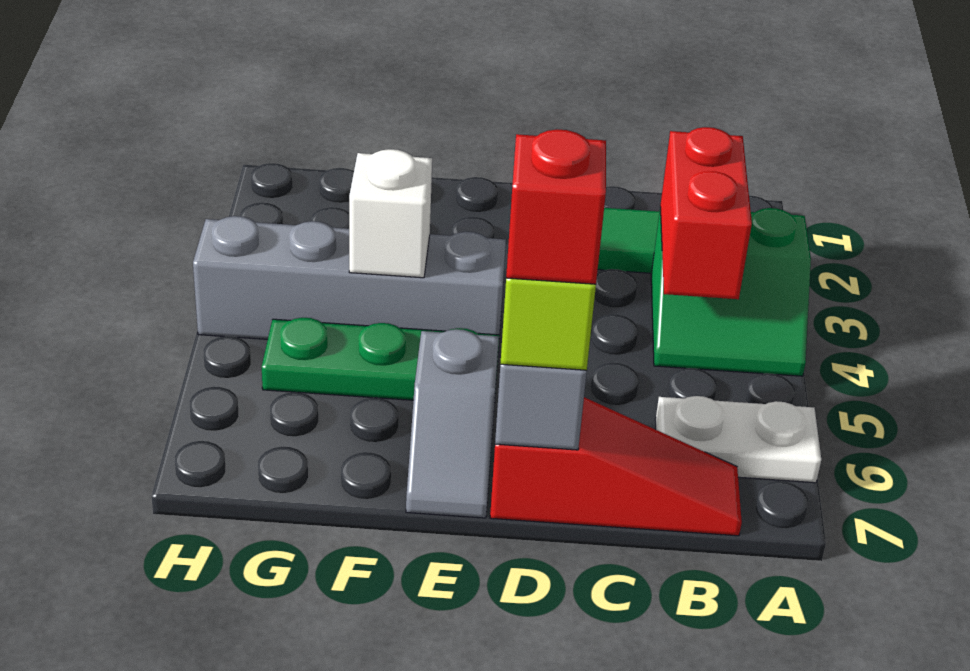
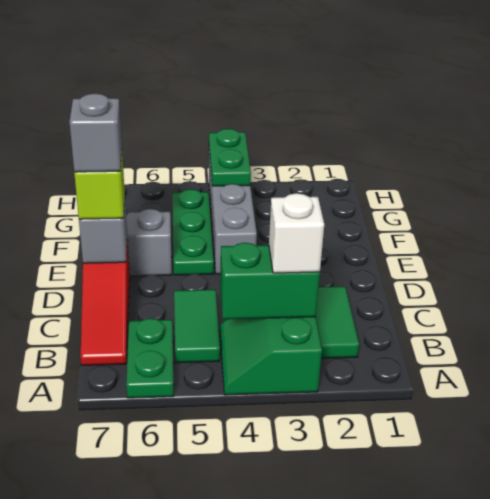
white 1x2 plate [656,396,821,483] -> green 1x2 plate [126,318,174,398]
red 1x2 brick [660,127,752,299] -> green 1x2 brick [220,243,320,319]
none -> green 1x2 tile [174,290,220,363]
red 1x1 brick [506,129,606,284] -> grey 1x1 brick [70,94,122,172]
white 1x1 brick [349,149,432,278] -> white 1x1 brick moved to [269,193,324,273]
none -> green 1x2 plate [209,129,251,186]

